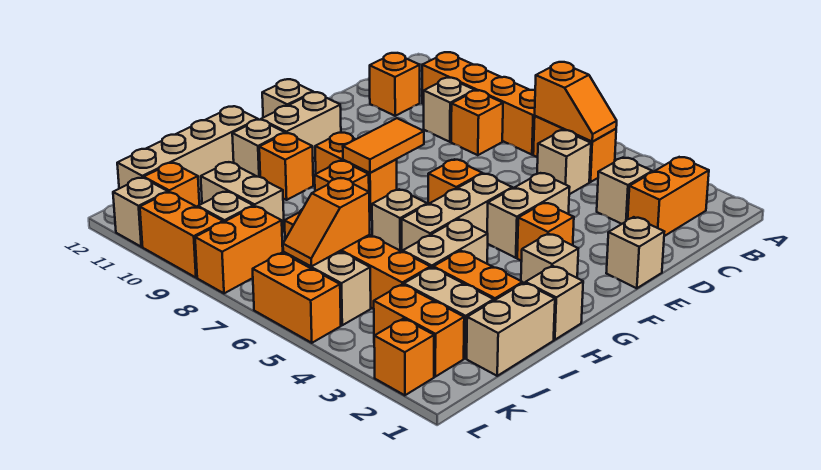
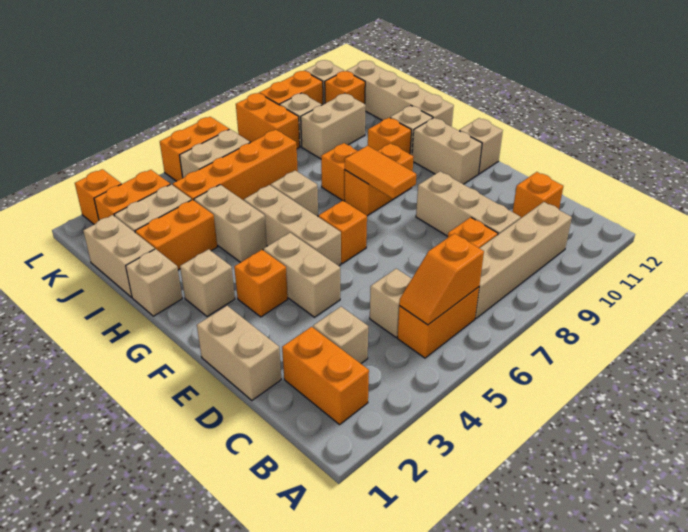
orange 1x4 brick [422,52,535,155] -> tan 1x4 brick [475,202,572,318]
tan 1x1 brick [424,78,475,142] -> tan 1x3 brick [416,171,521,236]
tan 1x1 brick [606,217,664,288] -> tan 1x2 brick [197,306,281,400]
orange 1x2 slope [283,178,370,266] -> none

